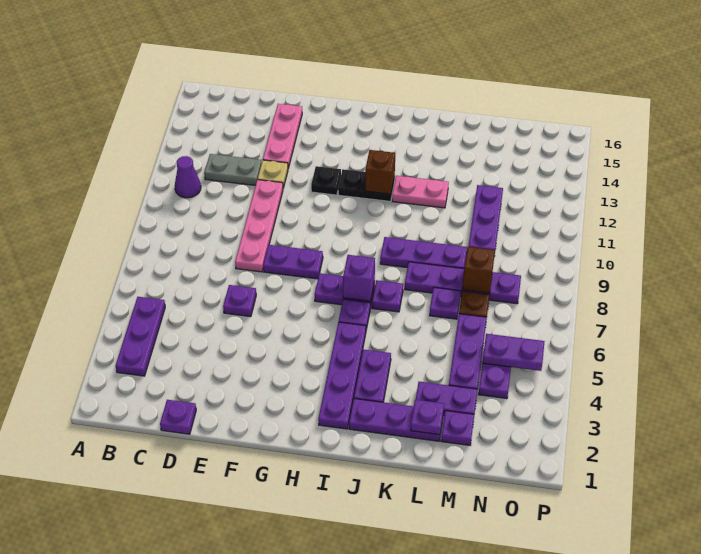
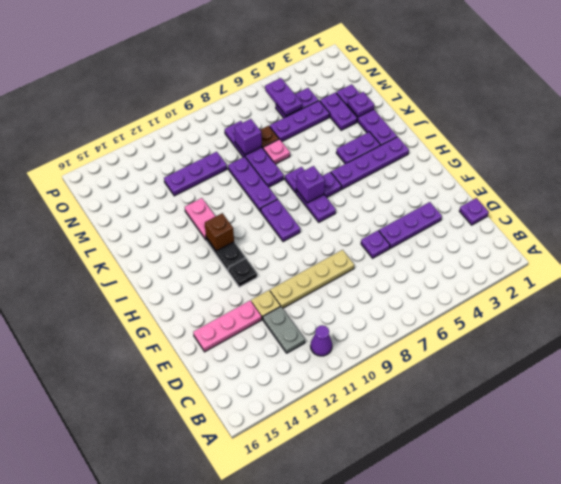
purple 1x3 plate [116,297,165,376] -> purple 1x3 plate moved to [379,202,442,248]
pink 1x4 plate [235,180,283,272] -> tan 1x4 plate [270,250,354,308]
purple 1x2 plate [263,245,323,279] -> purple 1x2 plate moved to [261,199,300,242]
purple 1x1 plate [430,287,461,319] -> pink 1x1 plate [263,139,290,164]
brown 1x1 brick [462,247,495,293] -> purple 1x1 brick [234,119,262,155]

